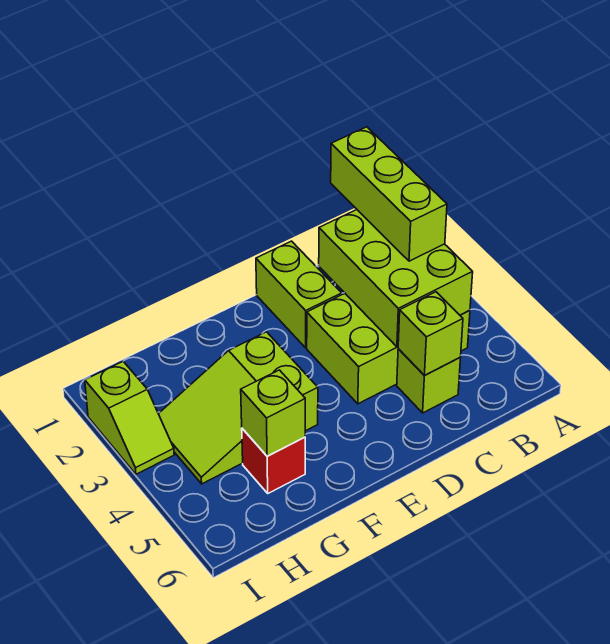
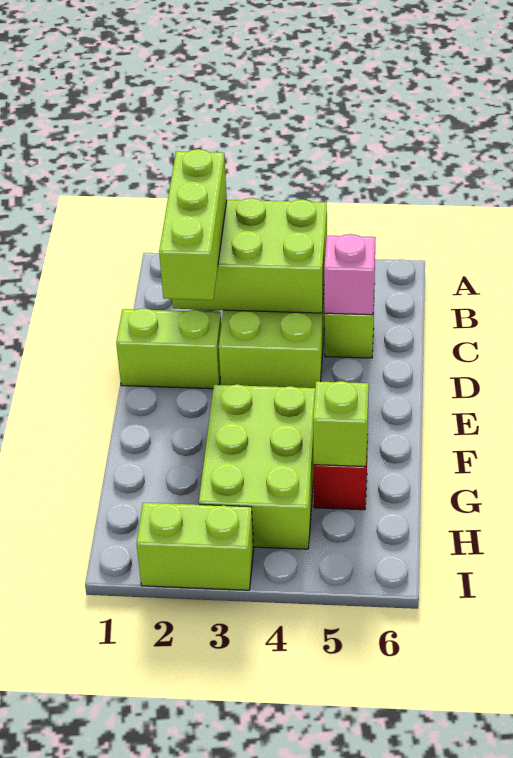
lime 1x3 brick [331,127,447,261] -> lime 1x3 brick turned to [159,149,227,300]
lime 1x1 brick [398,292,463,376] -> pink 1x1 brick [324,234,376,315]
lime 2x3 slope [159,332,318,484] -> lime 2x3 brick [199,384,315,549]
lime 1x2 slope [85,362,174,474] -> lime 1x2 brick [137,503,254,590]

